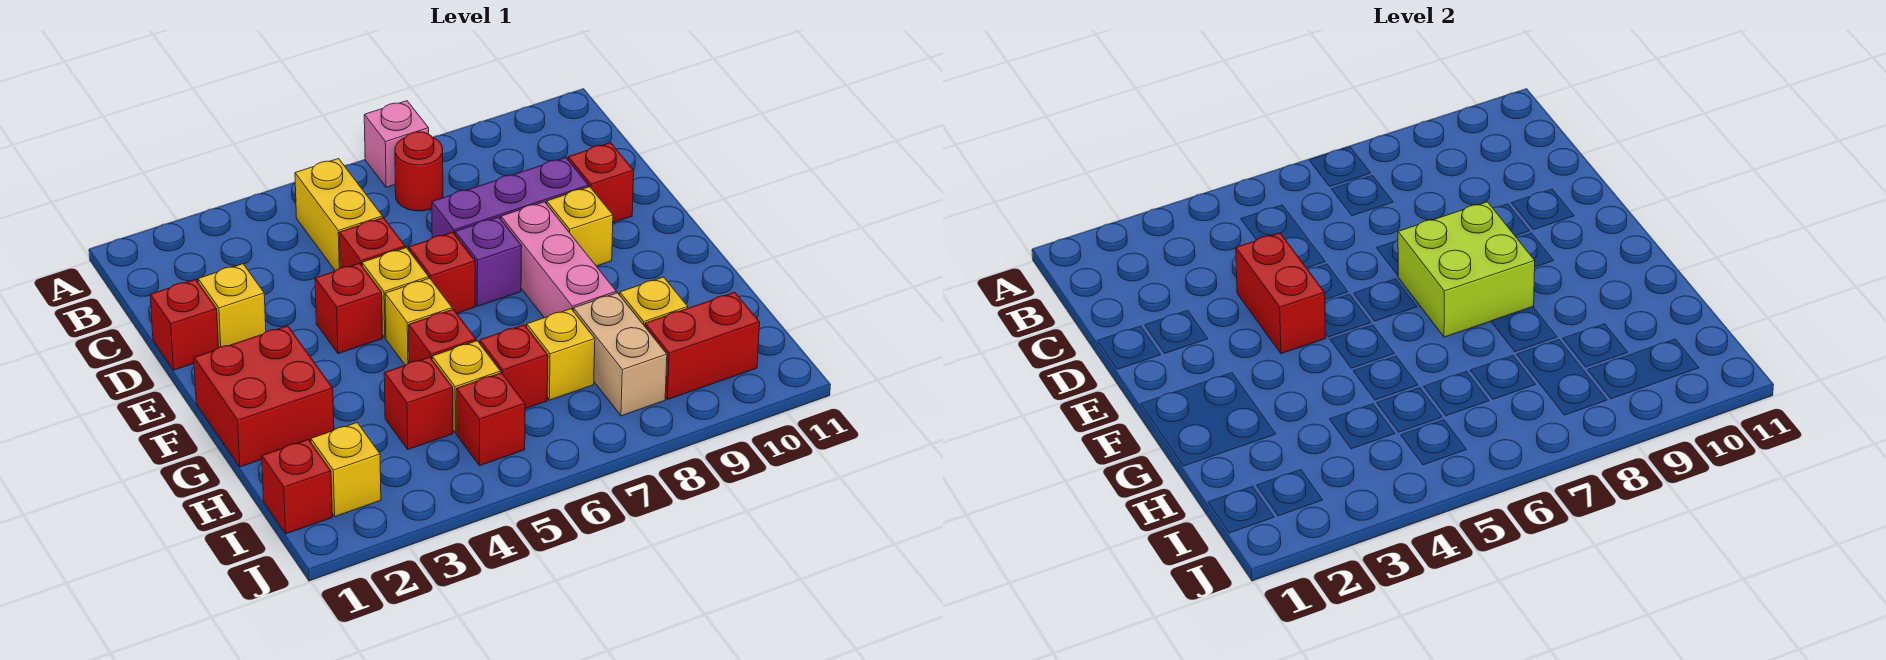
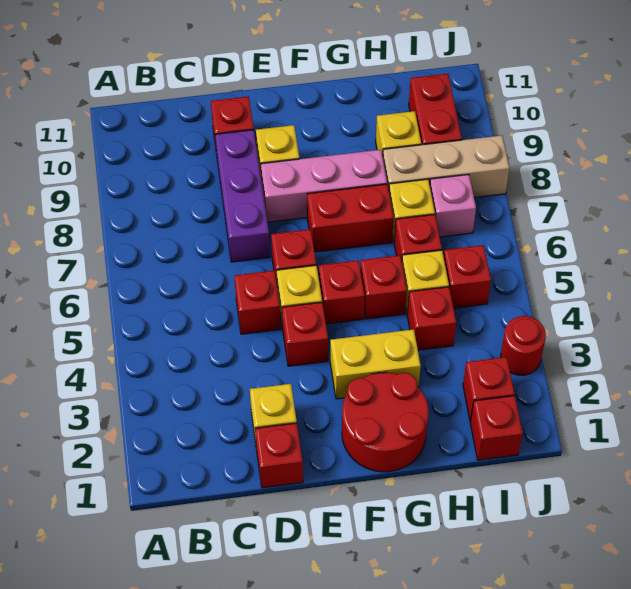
pink 1x1 brick [364,101,429,187] -> pink 1x1 brick moved to [430,175,476,237]
yellow 1x2 brick [295,159,383,271] -> yellow 1x2 brick moved to [330,329,421,399]
red 1x1 round brick [395,132,443,211] -> red 1x1 round brick moved to [501,316,546,375]
red 1x2 brick [1236,233,1326,354] -> red 1x2 brick moved to [307,184,394,252]
purple 1x1 brick [455,217,522,306] -> none
lime 2x2 brick [1398,202,1535,337] -> none
red 2x2 brick [194,326,334,467] -> red 2x2 round brick [342,372,429,472]
yellow 1x1 brick [385,278,452,365] -> red 1x1 brick [319,260,365,324]
tan 1x2 brick [573,293,667,416] -> tan 1x3 brick [383,136,510,198]
yellow 1x1 brick [311,423,381,517] -> red 1x1 brick [463,357,515,421]

